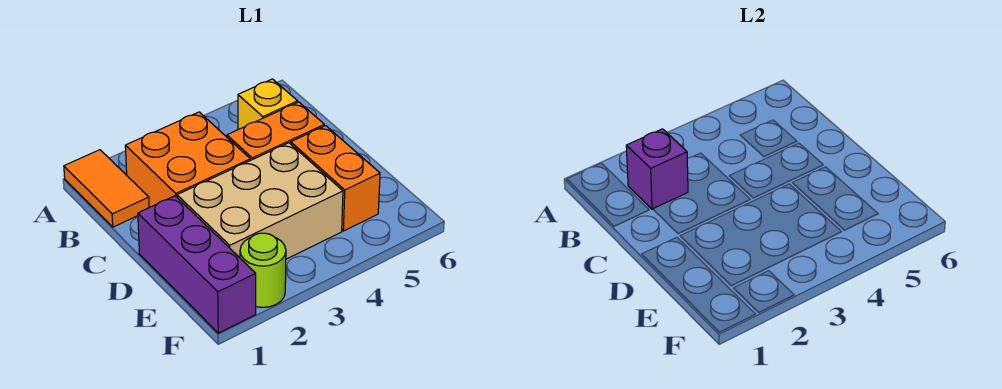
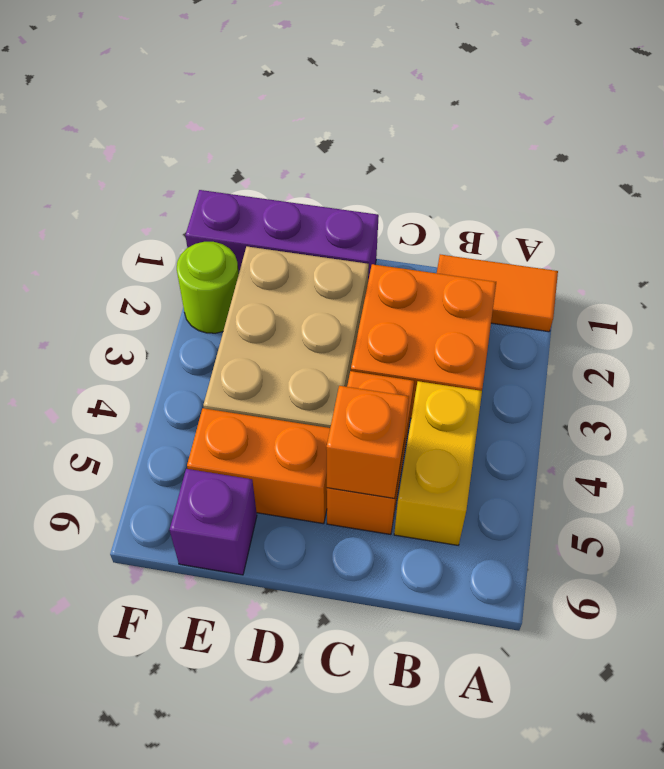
purple 1x1 brick [626,129,688,209] -> purple 1x1 brick moved to [170,469,257,575]
yellow 1x1 brick [238,79,298,130] -> yellow 1x2 brick [394,381,482,545]
none -> orange 1x1 brick [326,386,409,499]

